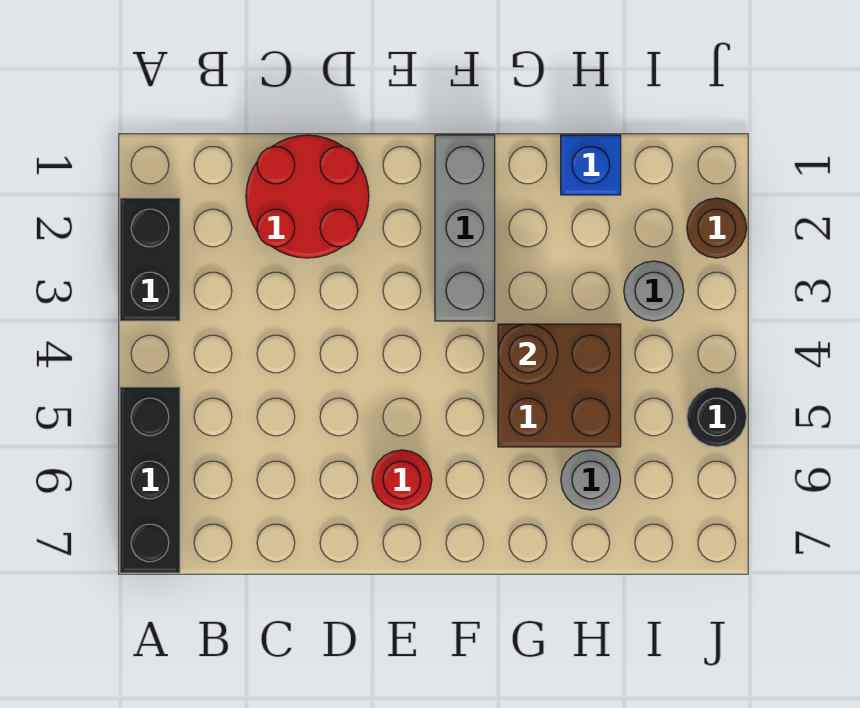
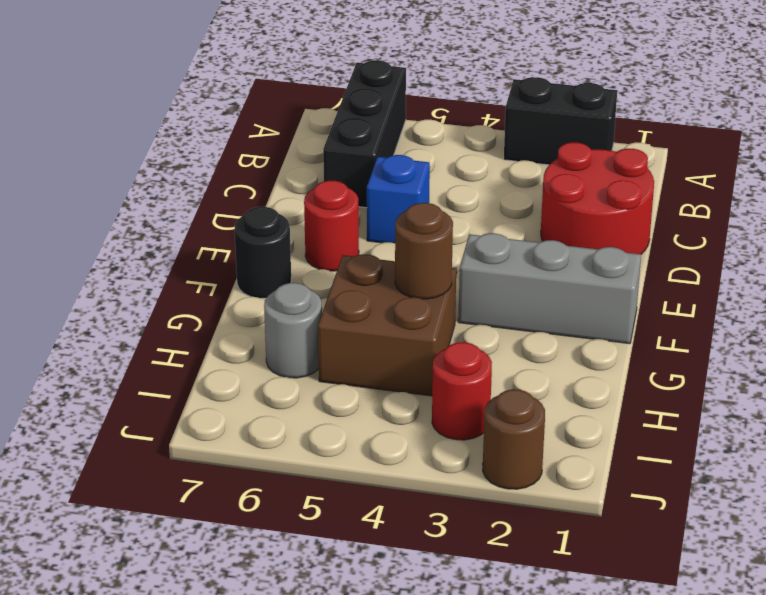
black 1x3 brick [120,387,180,573] -> black 1x3 brick turned to [323,60,406,208]
blue 1x1 brick [561,135,621,195] -> blue 1x1 brick moved to [367,155,430,243]
grey 1x1 round brick [624,261,684,321] -> red 1x1 round brick [432,342,492,440]
black 1x1 round brick [687,387,747,447] -> black 1x1 round brick moved to [235,207,291,298]

